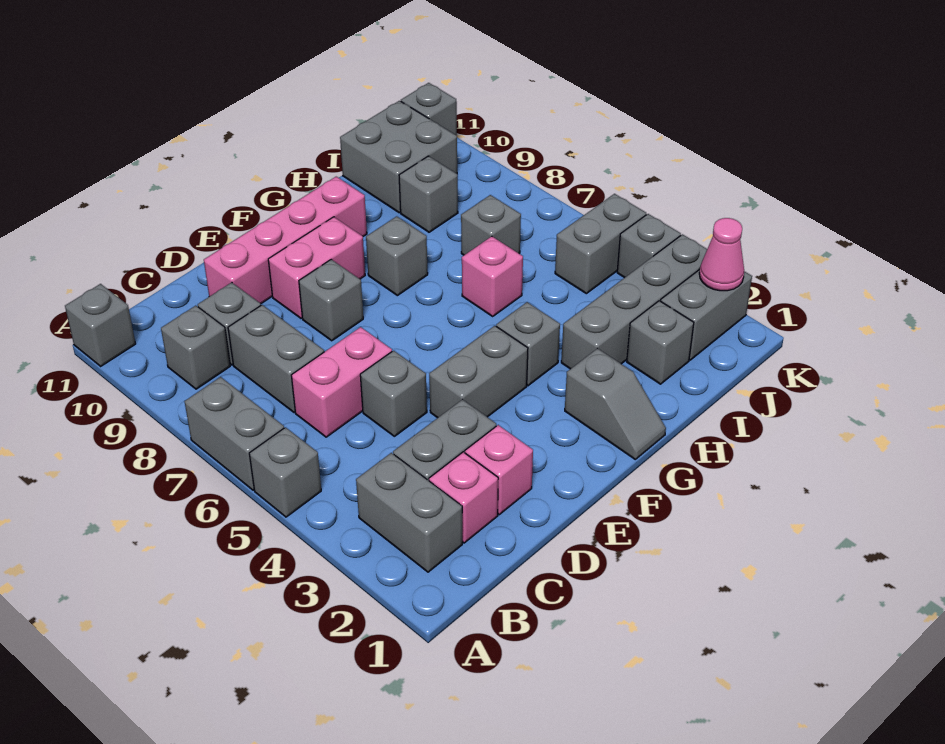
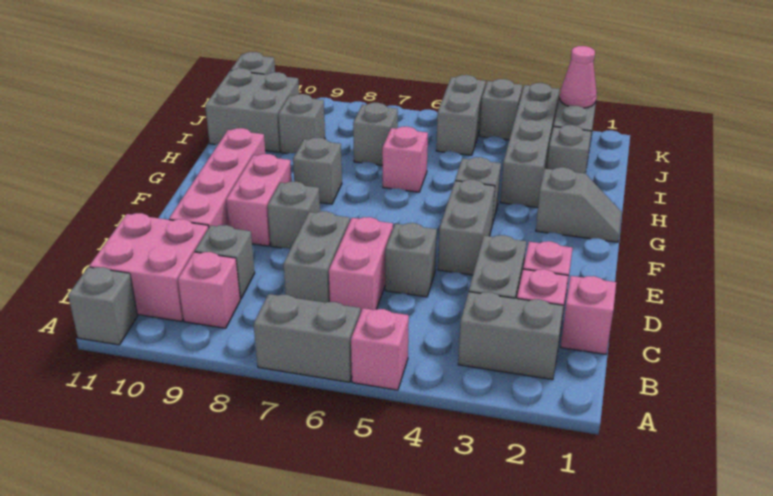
grey 1x1 brick [249,427,321,517] -> pink 1x1 brick [351,308,409,390]
grey 1x1 brick [161,306,230,389] -> pink 1x1 brick [178,252,240,328]
none -> pink 2x2 brick [89,213,208,321]
none -> pink 1x1 brick [561,276,616,354]
grey 1x2 brick [228,305,324,413] -> grey 1x2 brick turned to [283,211,350,303]

